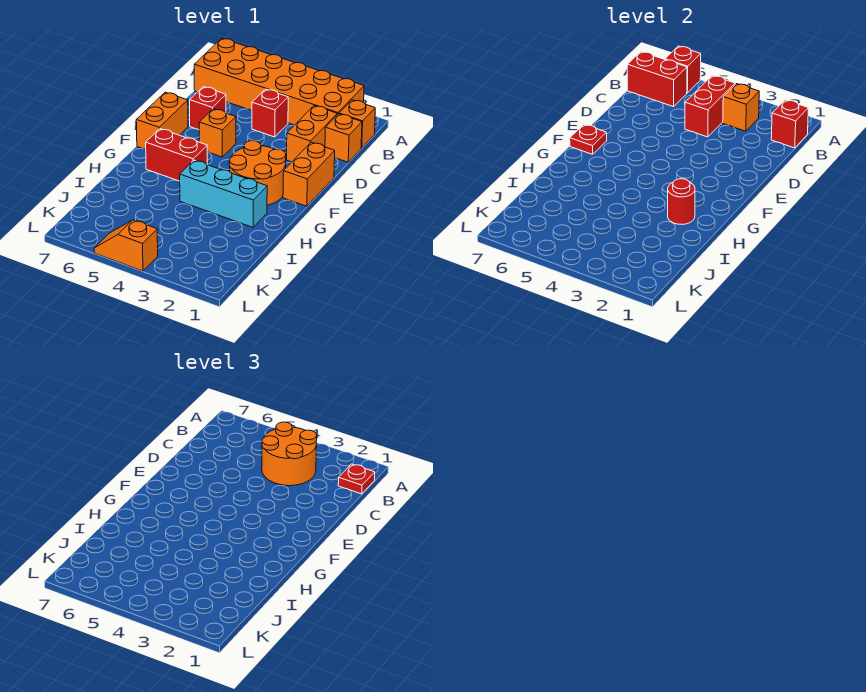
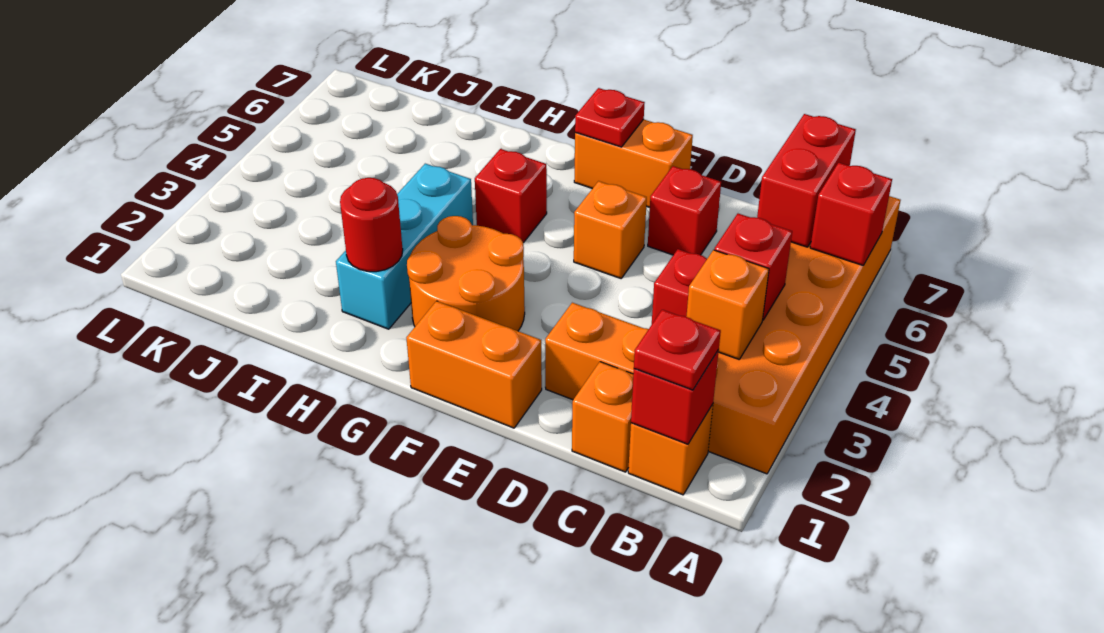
orange 2x2 round brick [262,422,317,486] -> none
red 1x2 brick [685,75,735,137] -> red 1x1 brick [714,213,792,320]
red 1x2 brick [146,129,207,181] -> red 1x1 brick [475,149,547,243]
orange 1x2 slope [94,220,158,271] -> none

